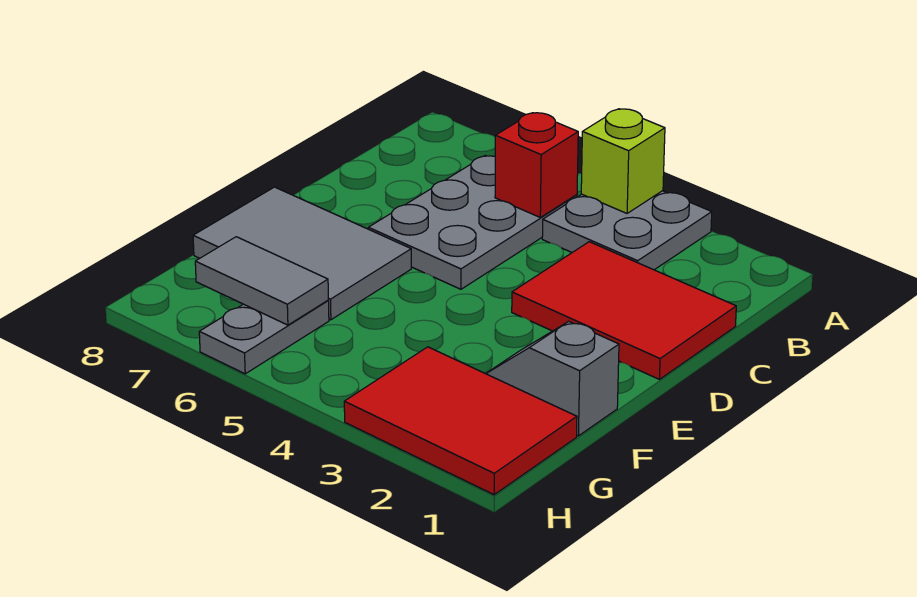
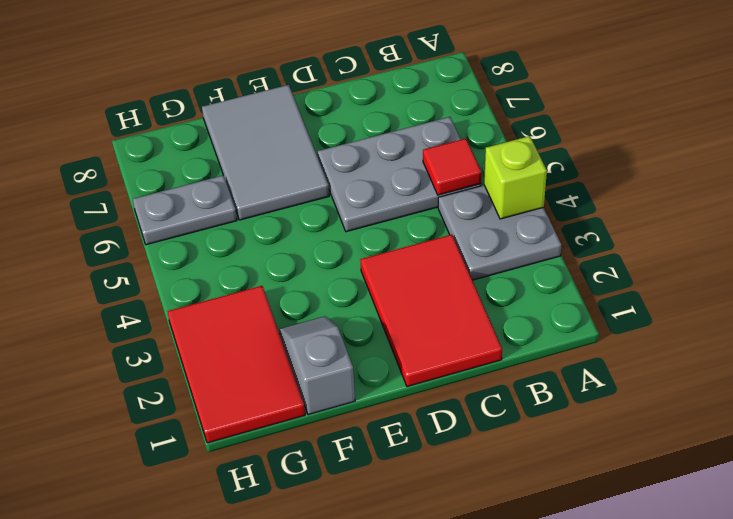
red 1x1 brick [495,113,578,217] -> red 1x1 tile [423,138,482,195]
grey 1x2 tile [195,237,328,325] -> none

